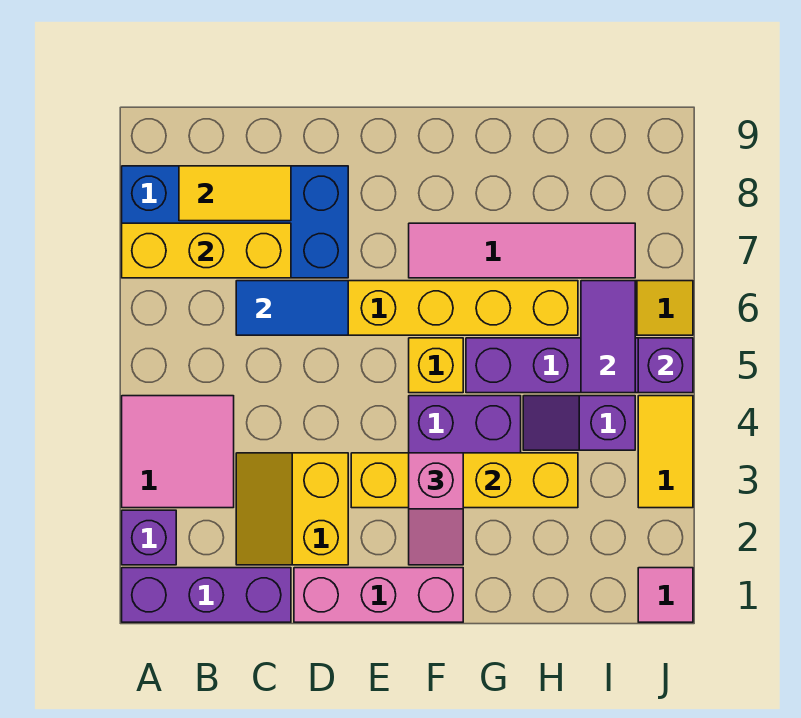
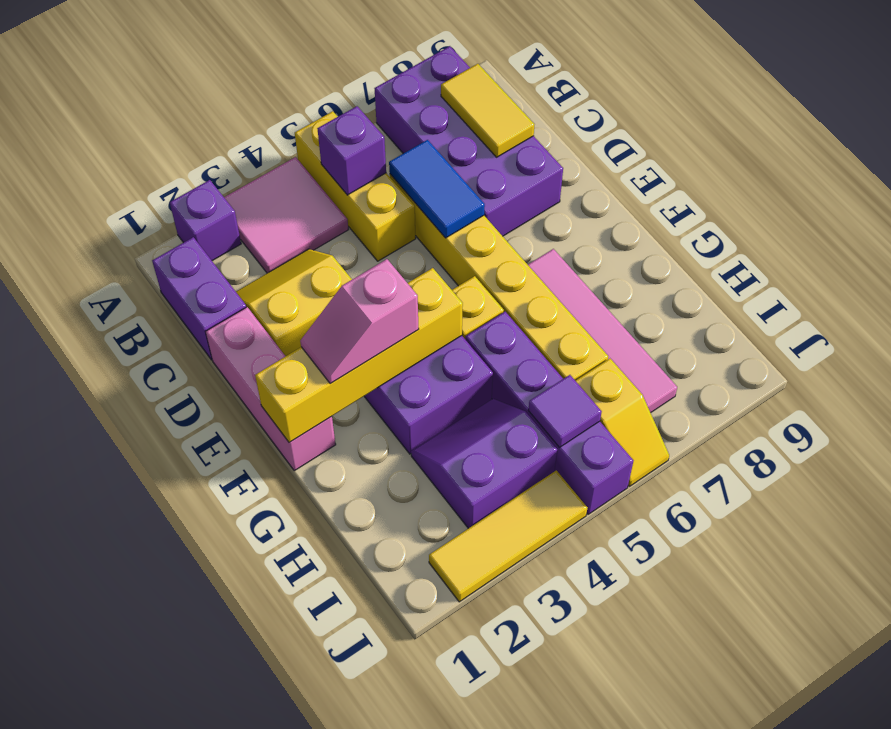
purple 1x3 brick [122,568,291,622] -> purple 1x2 brick [152,237,246,360]
blue 2x4 brick [122,166,348,278] -> purple 2x4 brick [374,46,563,236]
yellow 1x3 brick [122,223,291,278] -> yellow 1x3 brick moved to [295,111,416,261]
yellow 1x4 brick [351,453,578,508] -> yellow 1x4 brick turned to [255,268,463,443]
purple 1x2 slope [523,396,635,450] -> purple 2x2 slope [411,399,557,528]
purple 1x2 tile [581,281,635,393] -> purple 1x1 tile [528,375,602,447]
pink 1x1 tile [638,568,693,622] -> none
yellow 1x2 tile [638,396,693,508] -> yellow 1x3 tile [429,470,588,602]
purple 1x1 brick [638,338,693,393] -> purple 1x1 brick moved to [317,106,386,195]

